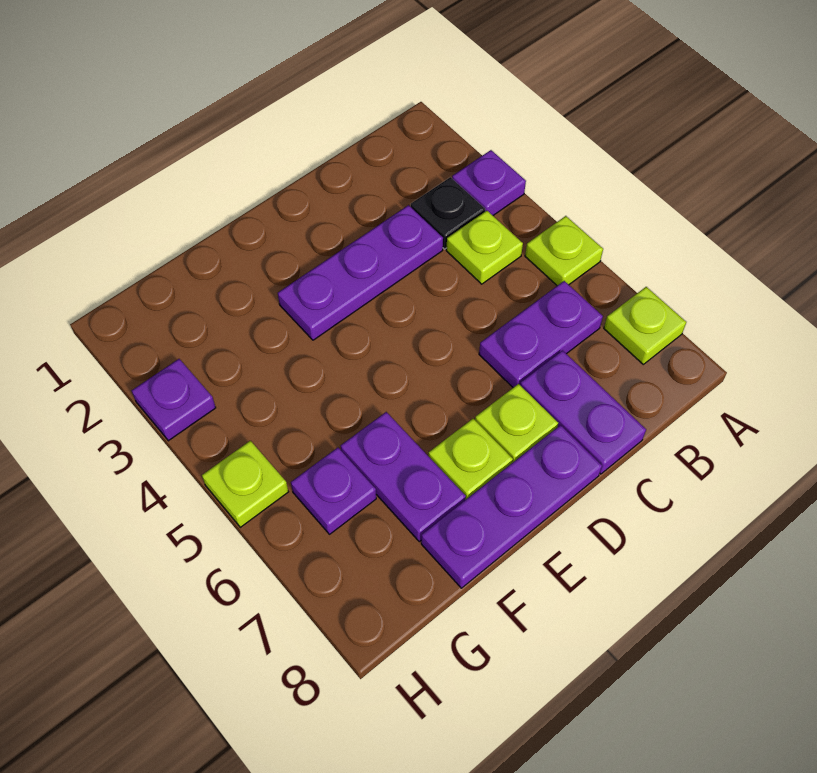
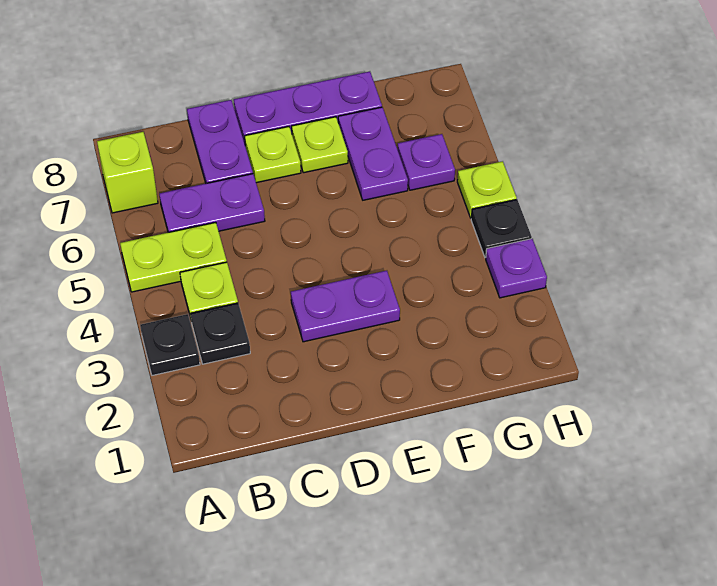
purple 1x1 plate [452,150,526,215] -> black 1x1 plate [140,314,200,375]
lime 1x1 plate [525,216,603,286] -> lime 1x2 plate [120,223,227,292]
lime 1x1 plate [604,287,686,364] -> lime 1x1 brick [97,132,158,213]
purple 1x3 plate [278,205,443,340] -> purple 1x2 plate [291,271,400,342]
none -> black 1x1 plate [471,200,532,258]

